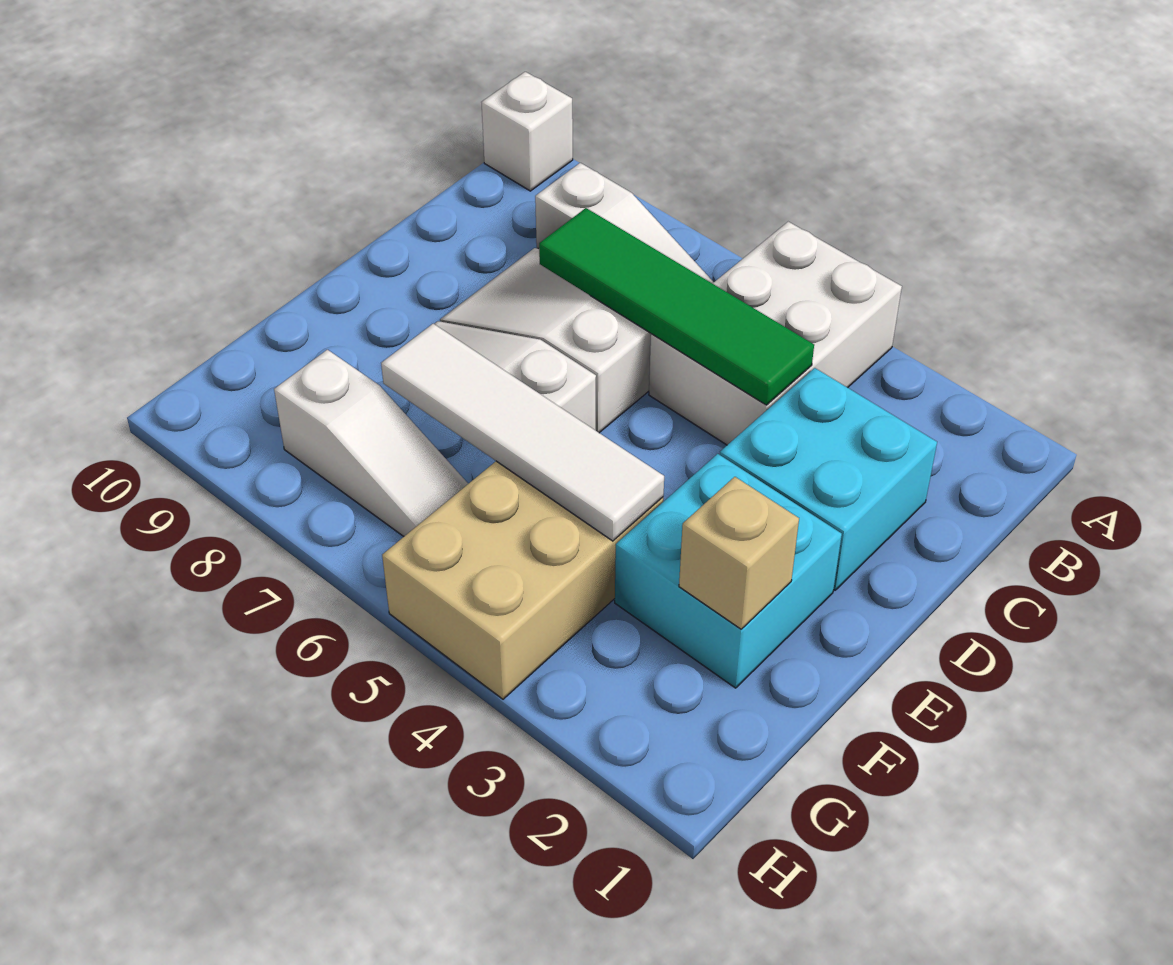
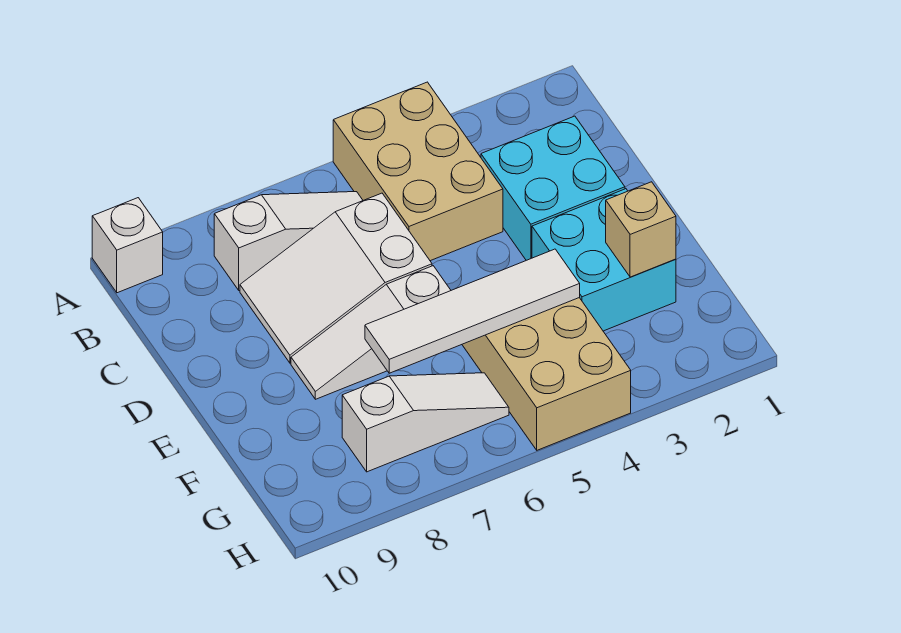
white 2x3 brick [649,222,902,445] -> tan 2x3 brick [333,82,503,261]
green 1x4 tile [539,208,814,405] -> none

